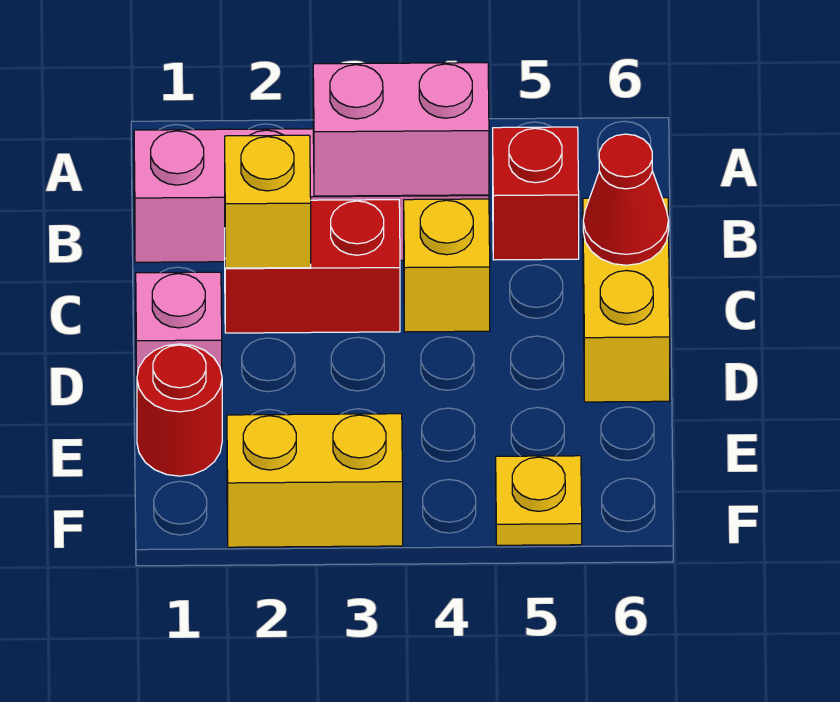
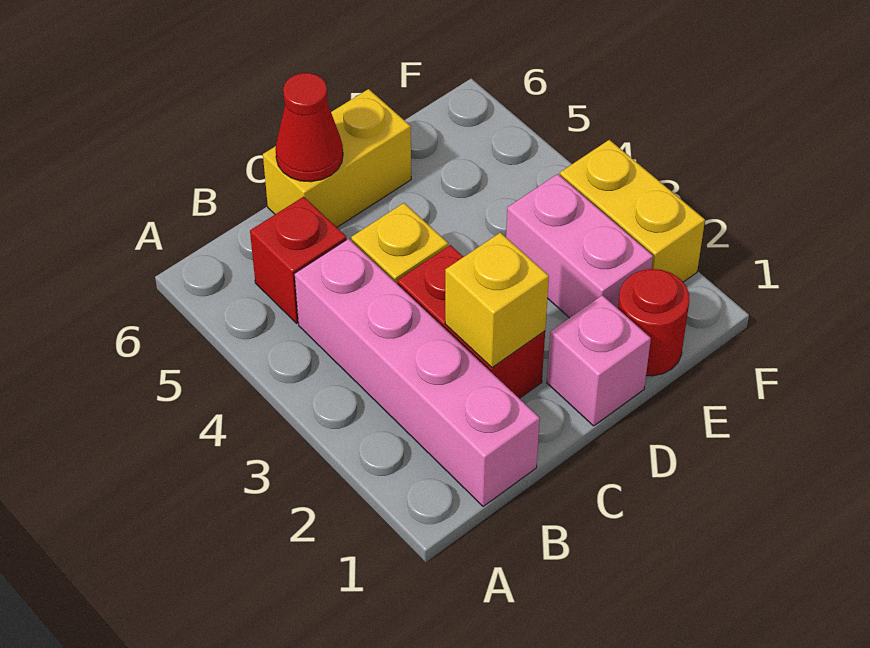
pink 1x2 brick [313,63,489,196] -> pink 1x2 brick moved to [506,174,653,318]
yellow 1x1 plate [496,456,582,545] -> none

